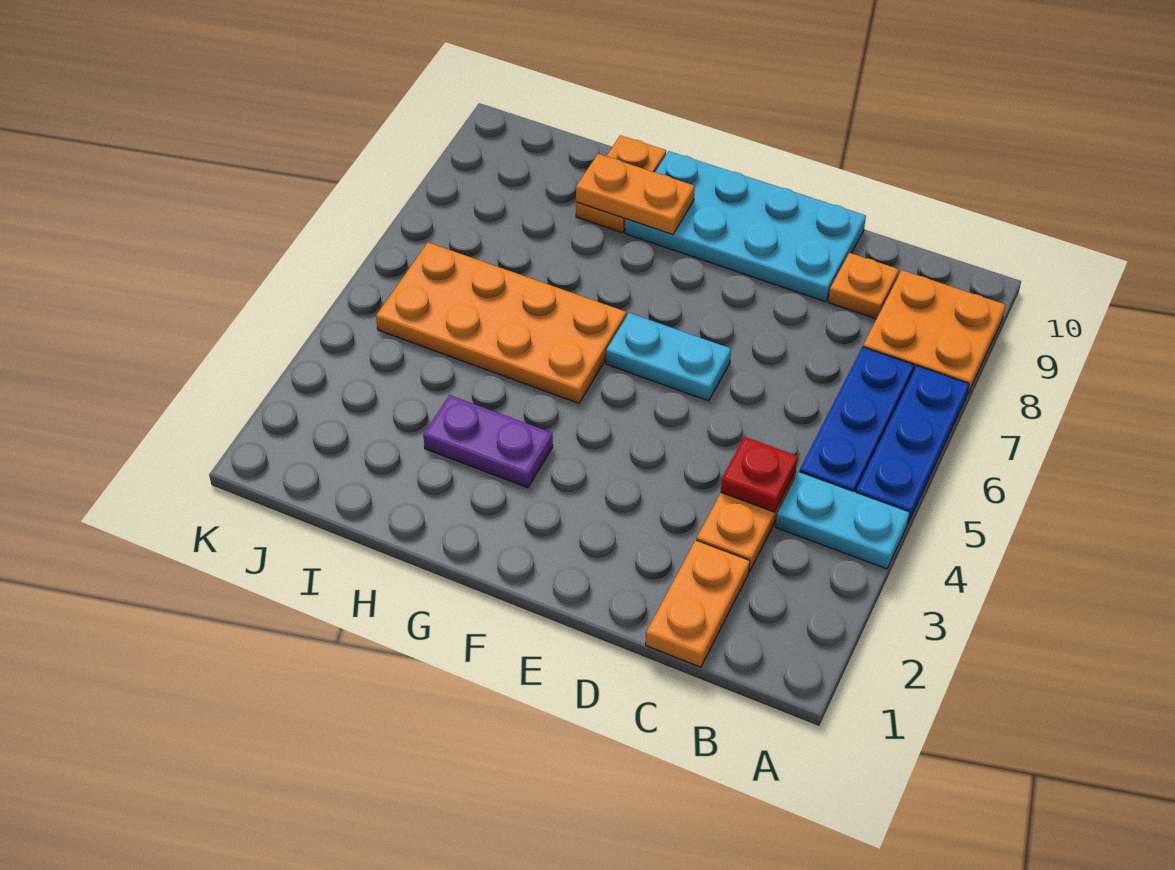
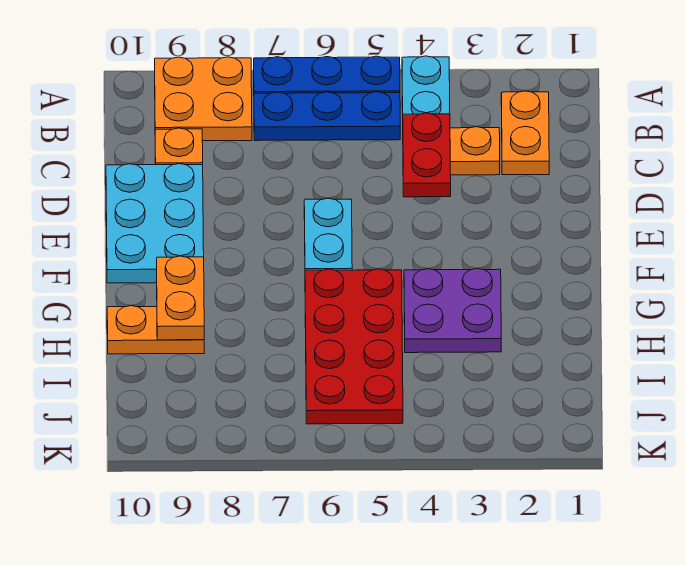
orange 1x2 plate [646,540,750,667] -> orange 1x2 plate turned to [501,91,549,175]
red 1x1 plate [721,437,798,512] -> red 1x2 plate [403,113,451,197]
cyan 2x4 plate [625,151,866,302] -> cyan 2x3 plate [106,164,204,283]
purple 1x2 plate [423,395,553,488] -> purple 2x2 plate [404,269,501,353]
orange 2x4 plate [376,242,626,403] -> red 2x4 plate [305,269,403,424]

